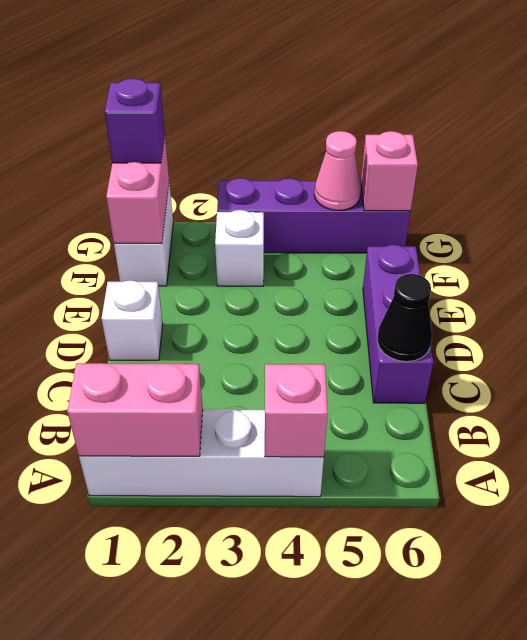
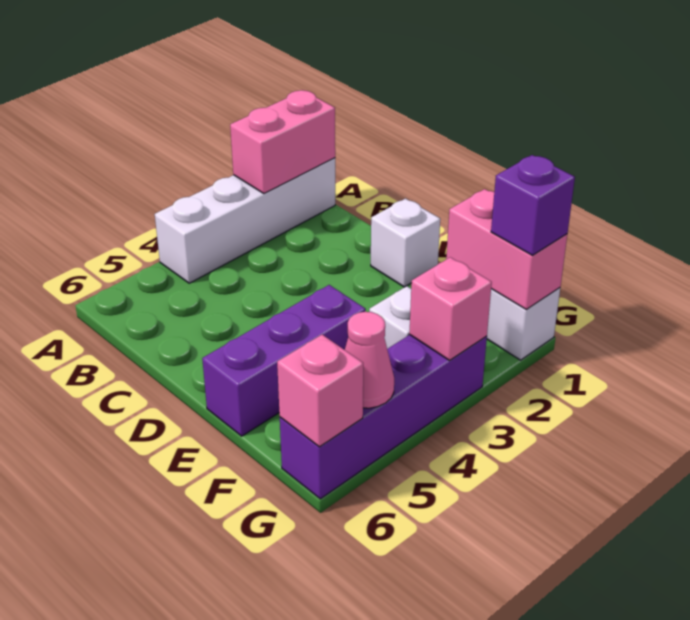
pink 1x1 brick [265,364,328,457] -> pink 1x1 brick moved to [409,257,492,360]
purple 1x3 brick [363,245,433,403] -> purple 1x3 brick turned to [202,285,366,436]
black 1x1 cone [377,274,432,362] -> none

